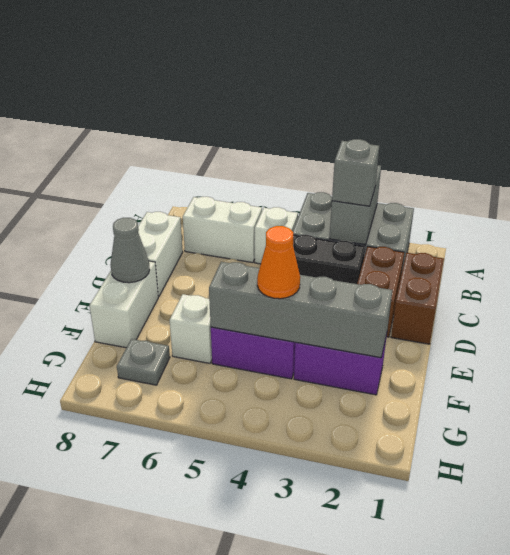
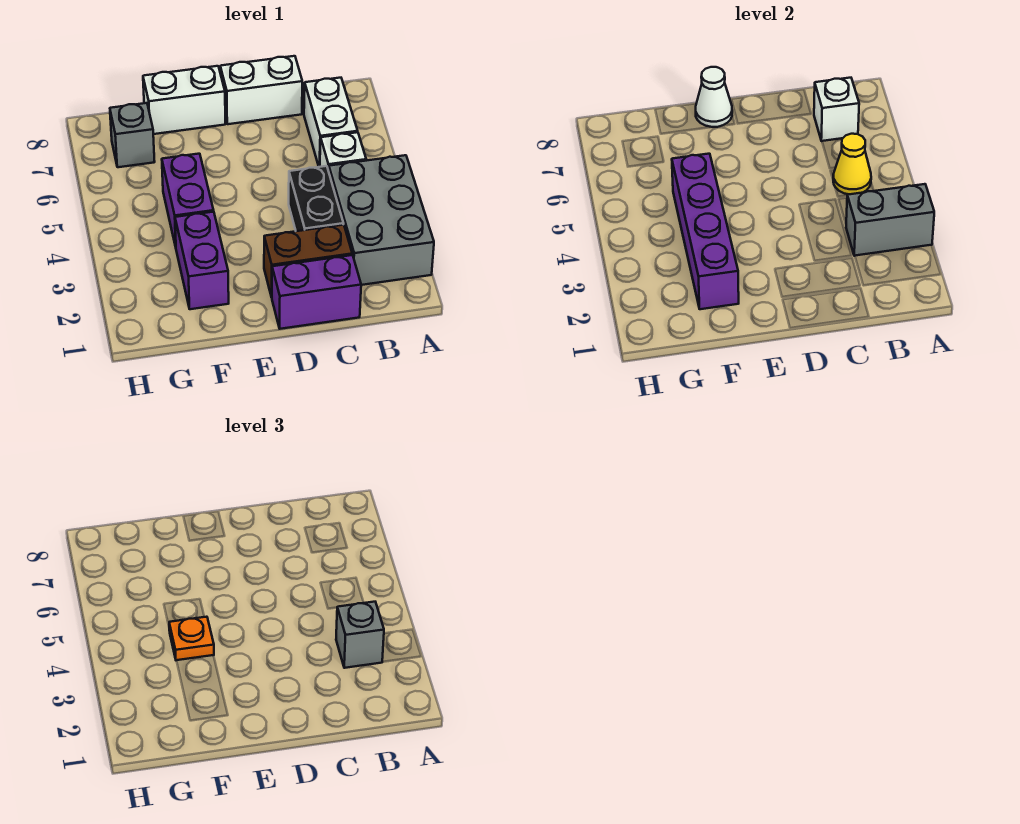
none -> yellow 1x1 cone [833,134,871,194]
brown 1x2 brick [391,253,444,344] -> purple 1x2 brick [272,255,361,329]
grey 1x1 cone [110,218,150,283] -> white 1x1 cone [696,67,732,127]
grey 1x4 brick [209,262,392,358] -> purple 1x4 brick [672,154,739,309]
orange 1x1 cone [257,226,300,299] -> orange 1x1 plate [169,617,214,661]
white 1x1 brick [170,294,212,363] -> white 1x1 brick moved to [814,78,859,141]
grey 1x1 plate [117,339,170,385] -> grey 1x1 brick [110,103,155,167]

